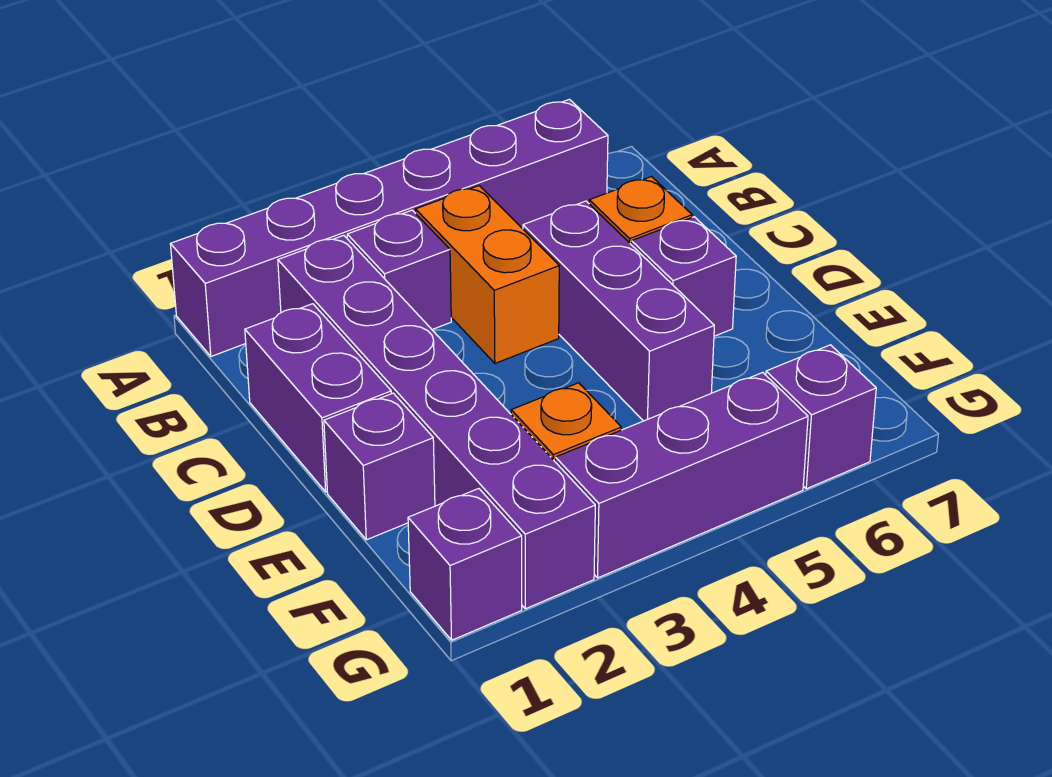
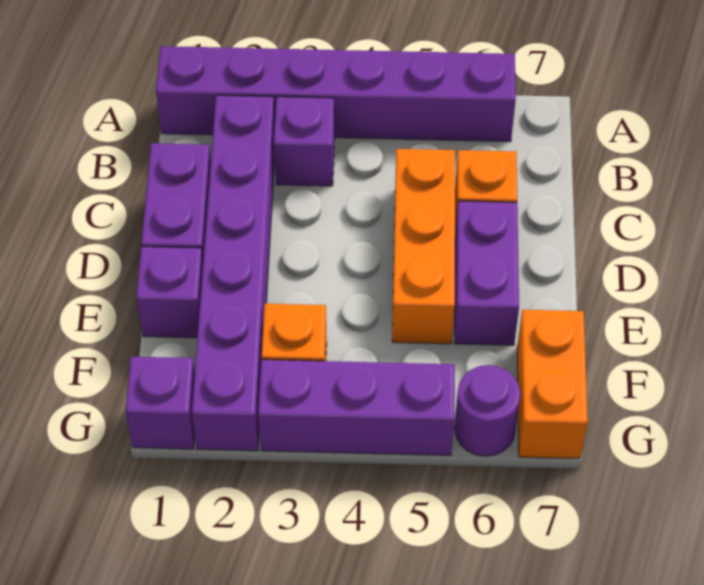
orange 1x2 brick [415,186,559,363] -> orange 1x2 brick moved to [517,310,588,459]
purple 1x3 brick [523,201,714,421] -> orange 1x3 brick [392,149,455,344]
purple 1x1 brick [632,217,736,336] -> purple 1x2 brick [455,201,519,345]
purple 1x1 brick [766,345,876,489] -> purple 1x1 round brick [454,365,521,456]

